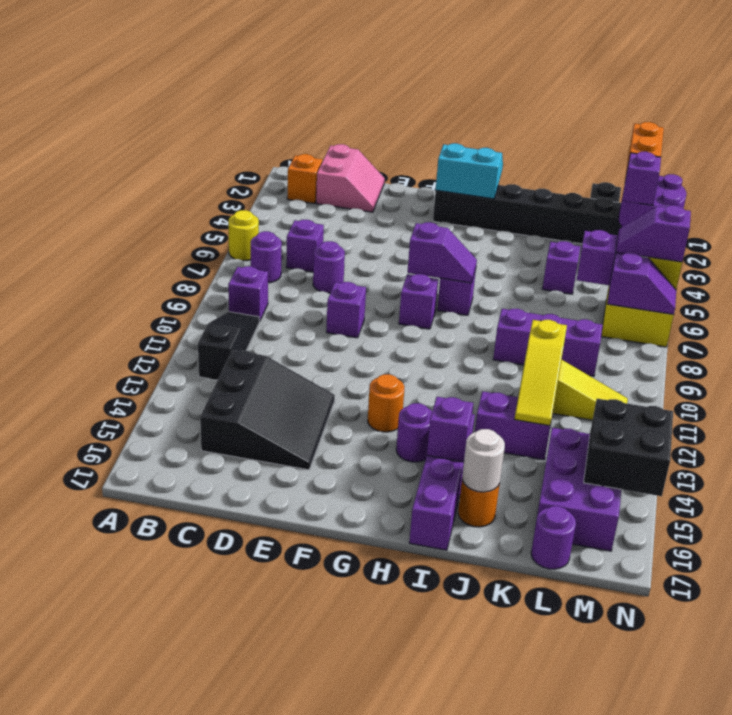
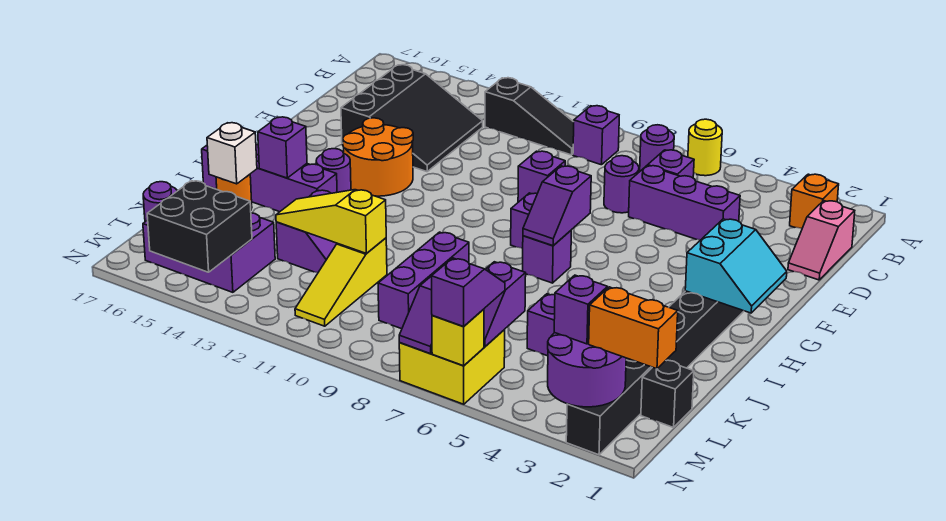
pink 2x2 slope [316,144,385,212] -> pink 1x2 slope [788,201,855,280]
black 3x3 slope [200,350,335,470] -> black 3x3 slope turned to [341,65,483,172]
none -> purple 1x3 brick [629,166,740,240]
orange 1x1 round brick [368,374,404,432] -> orange 2x2 round brick [343,118,413,196]
white 1x1 round brick [462,429,505,492] -> white 1x1 brick [207,123,257,184]

